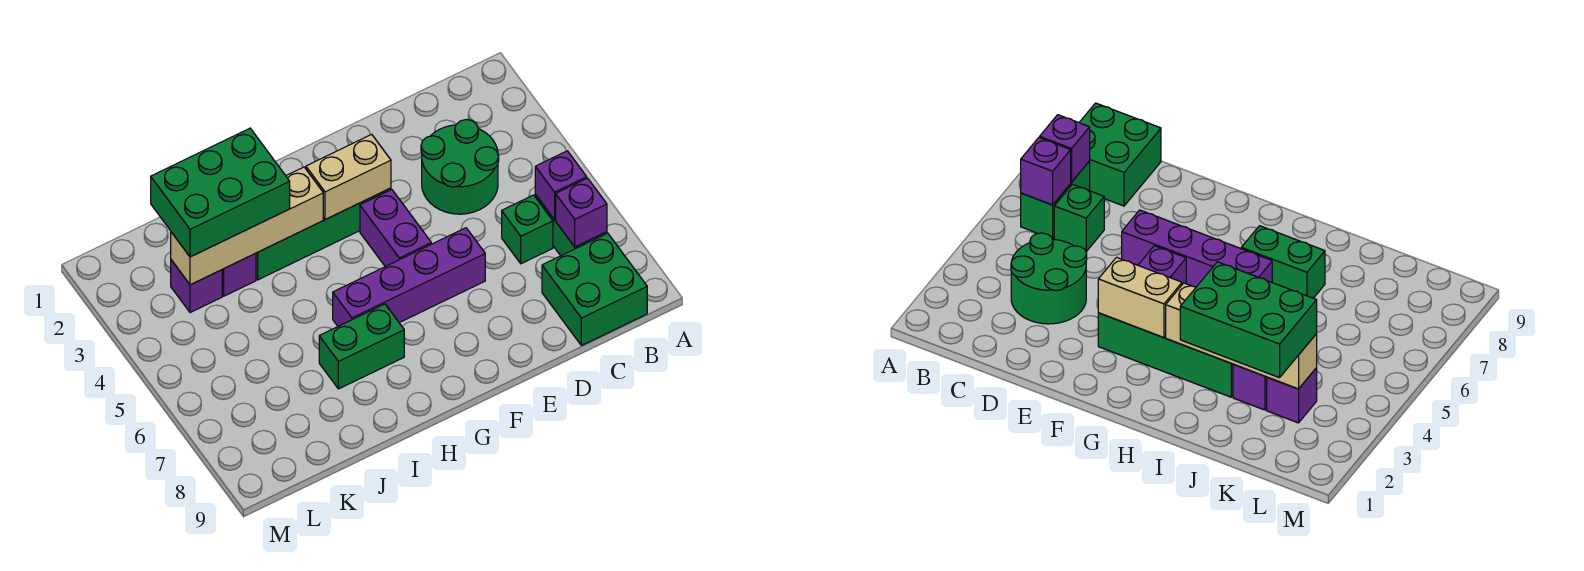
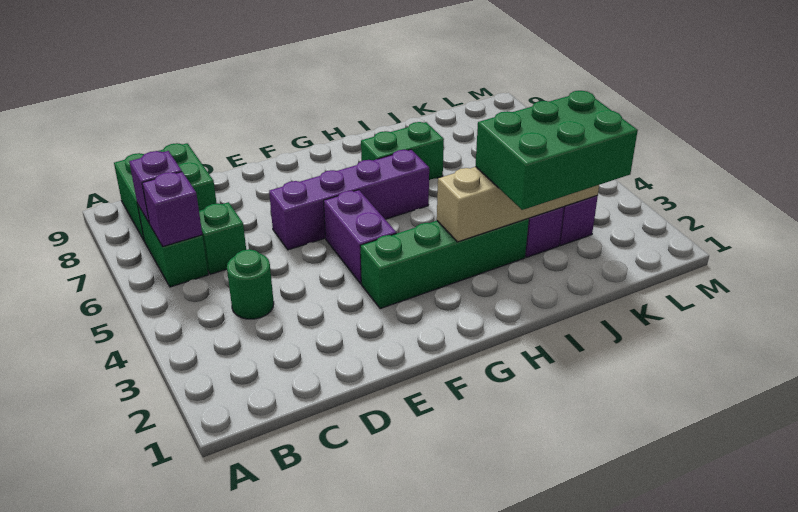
green 2x2 round brick [421,120,499,214] -> green 1x1 round brick [227,249,274,319]
tan 1x2 brick [306,134,391,220] -> none

